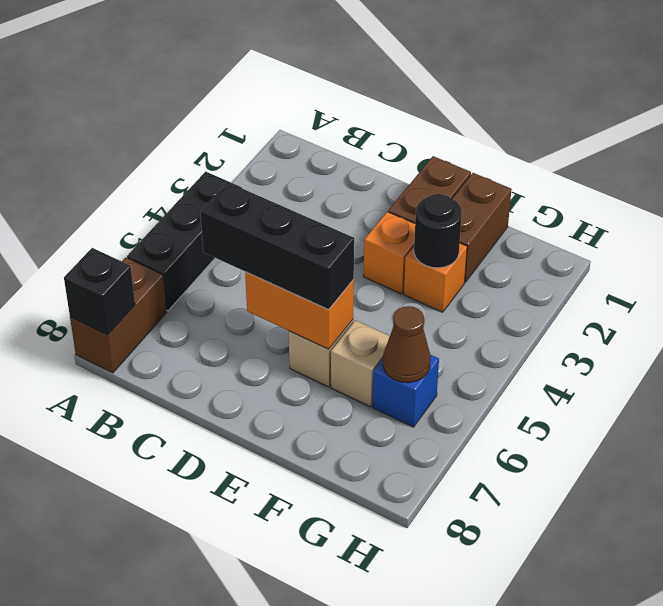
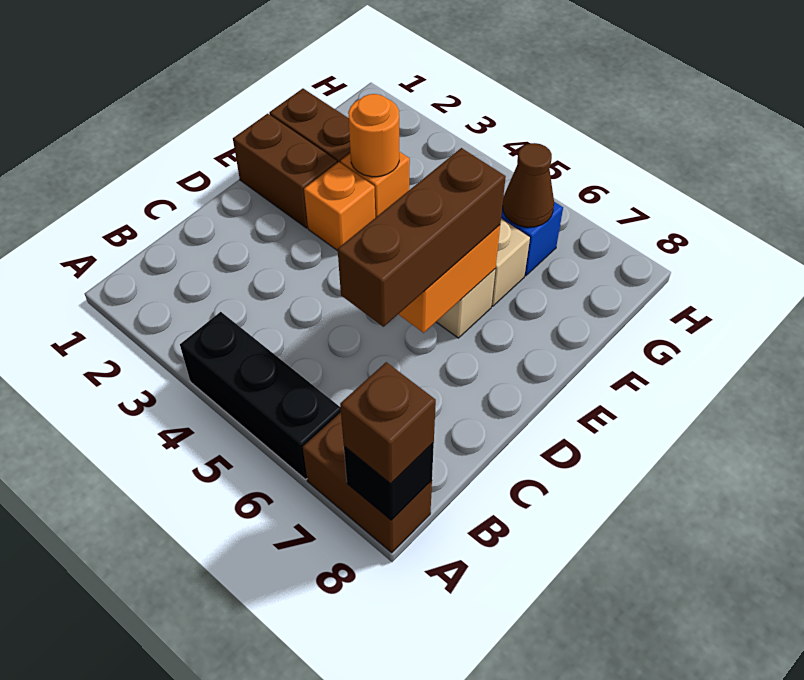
none -> brown 1x1 brick [340,362,436,483]
black 1x3 brick [200,182,354,309] -> brown 1x3 brick [338,148,506,327]
black 1x1 round brick [414,194,462,268] -> orange 1x1 round brick [348,94,399,177]

